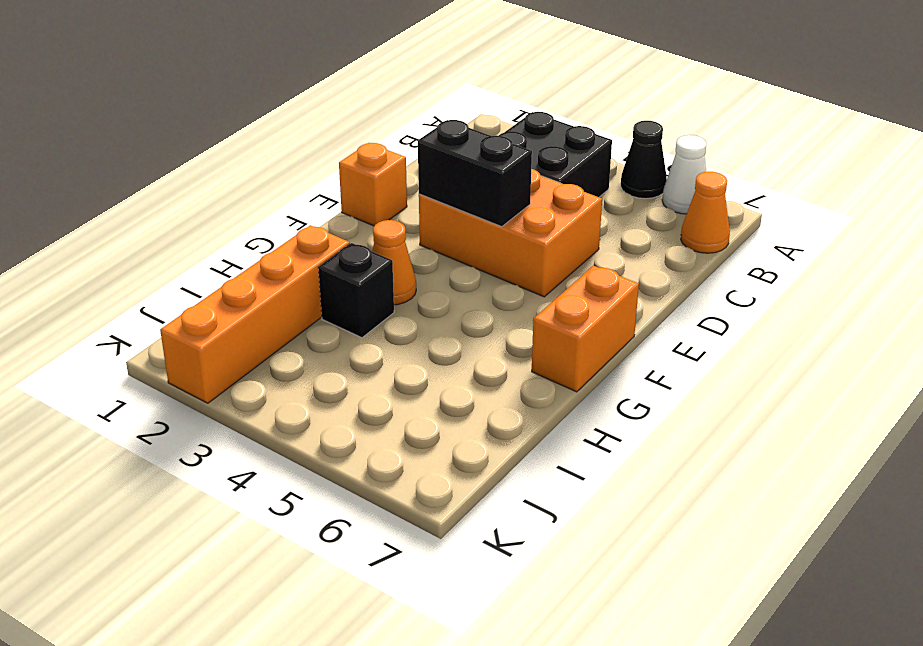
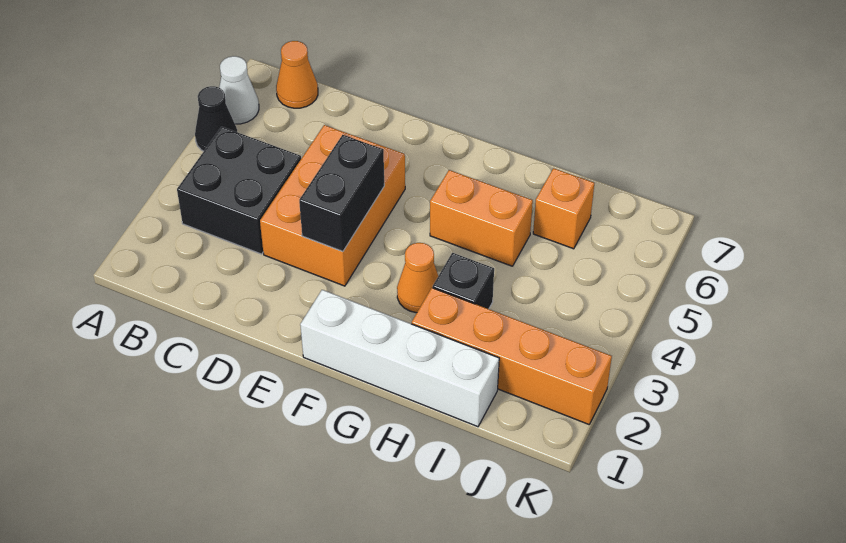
orange 1x1 brick [339,143,407,226] -> orange 1x1 brick moved to [533,168,594,249]
none -> white 1x4 brick [300,290,499,427]
orange 1x2 brick [532,266,639,392] -> orange 1x2 brick moved to [430,170,533,266]

